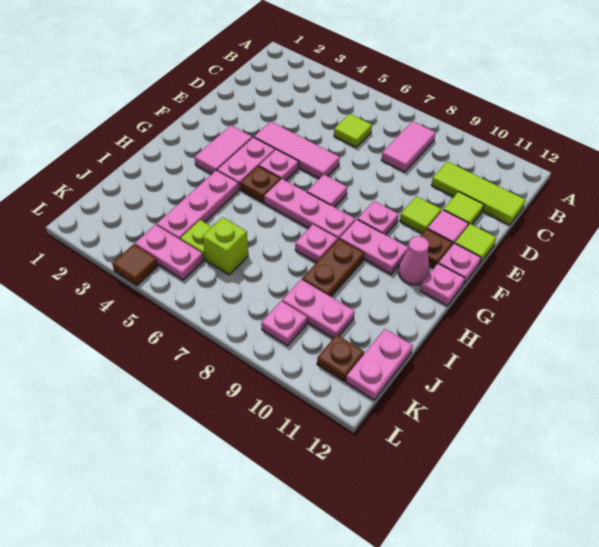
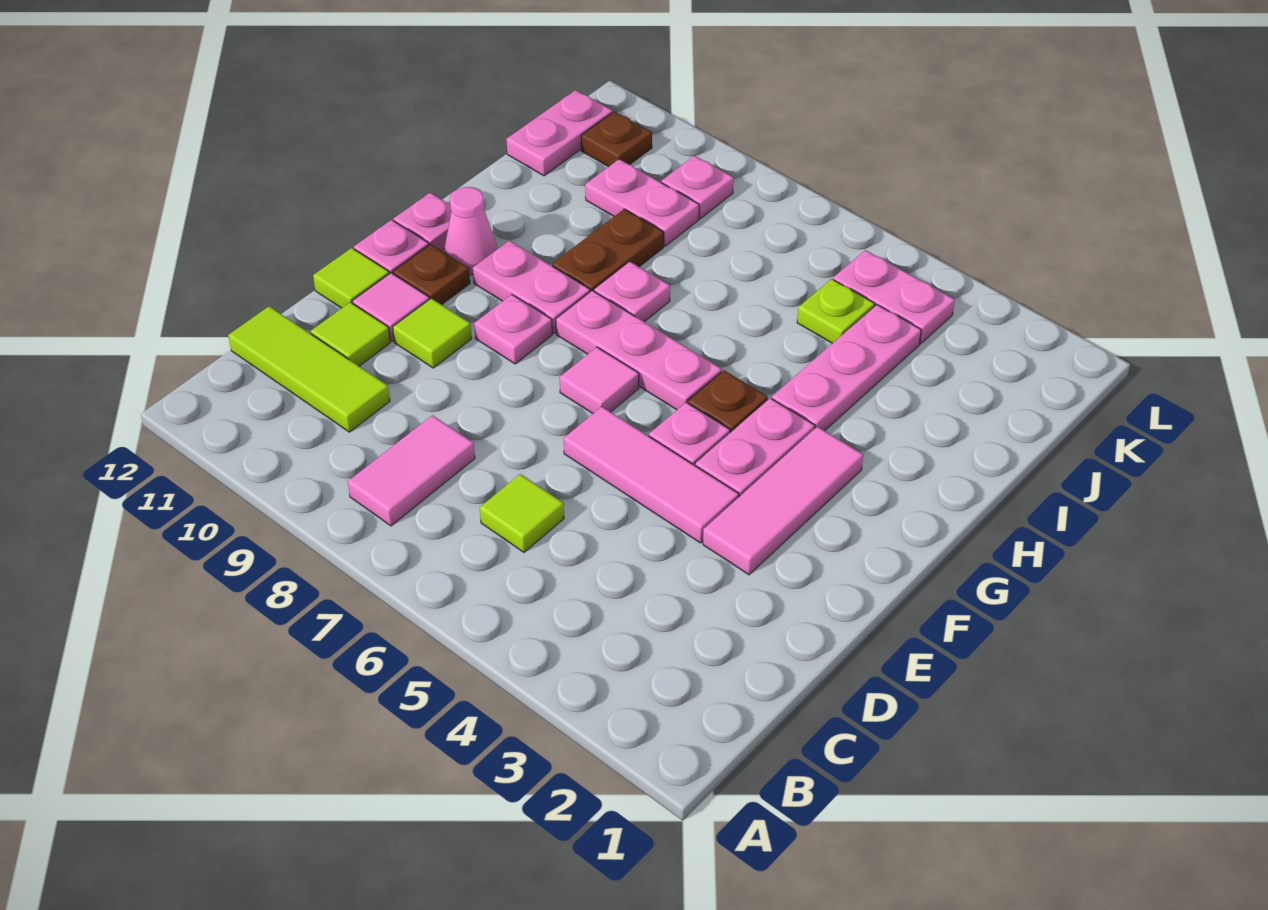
pink 1x2 tile [195,126,252,174] -> pink 1x3 tile [703,427,863,575]
lime 1x1 brick [202,217,248,275] -> none
brown 1x1 tile [112,244,158,285] -> none

